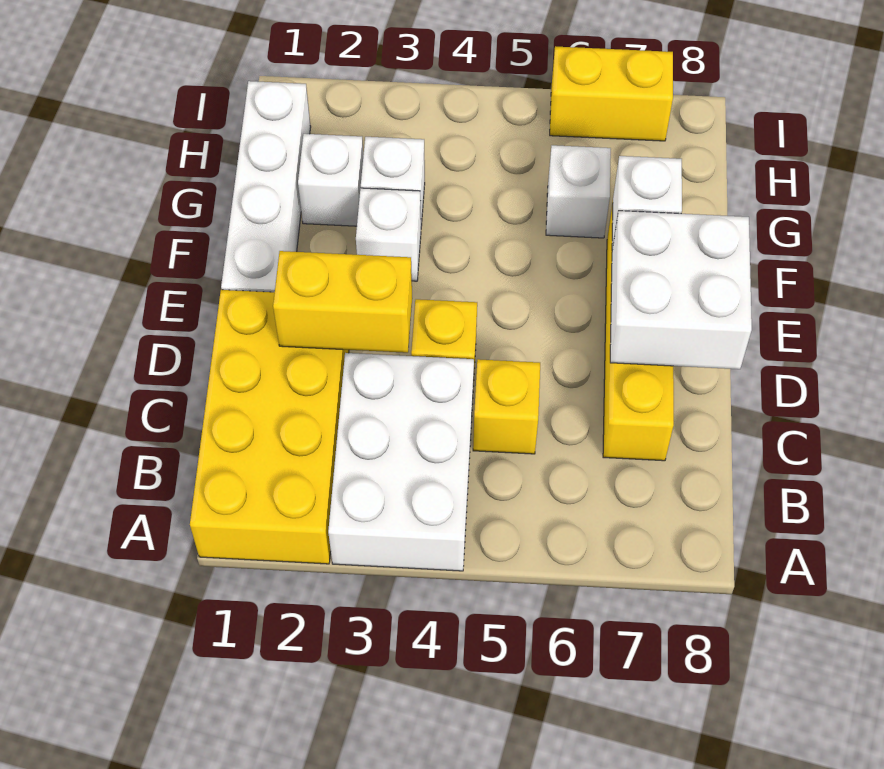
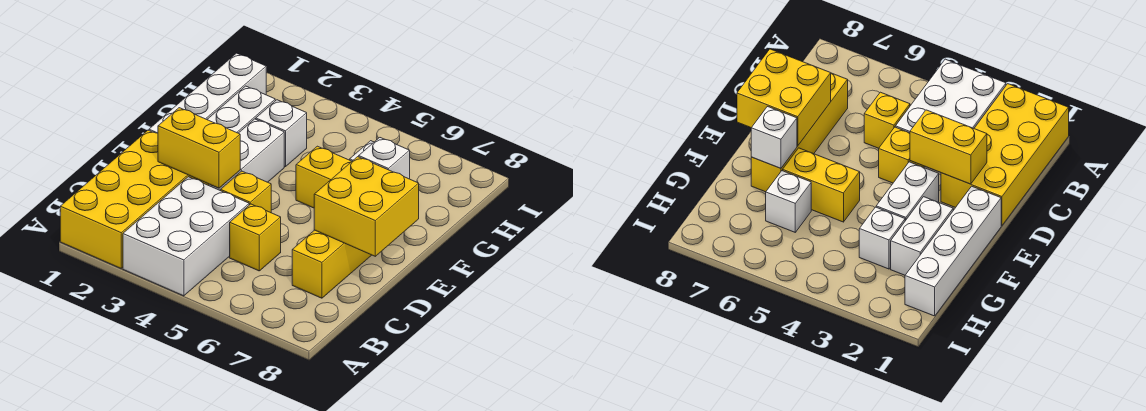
white 2x2 brick [610,211,752,369] -> yellow 2x2 brick [314,157,419,256]
white 1x1 brick [356,188,421,281] -> white 1x2 brick [211,119,284,191]
white 1x1 brick [298,134,363,226] -> white 1x2 brick [207,86,275,133]
yellow 1x2 brick [550,46,673,141] -> yellow 1x2 brick moved to [296,146,352,208]

